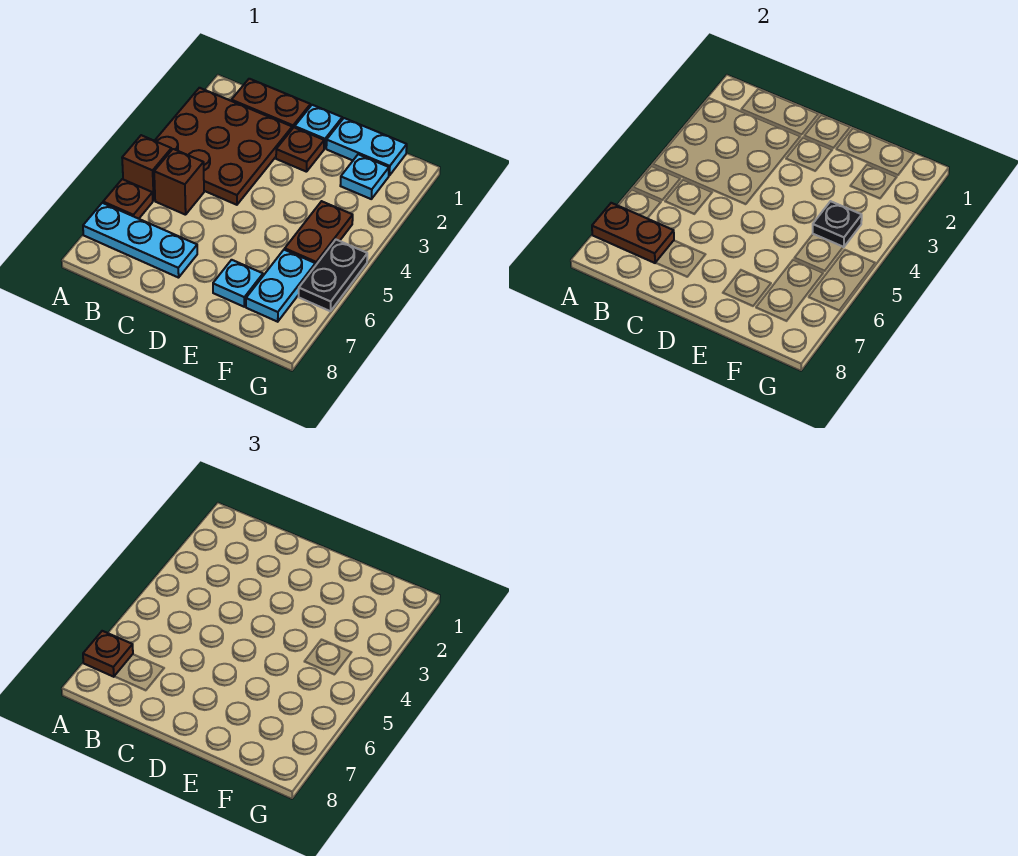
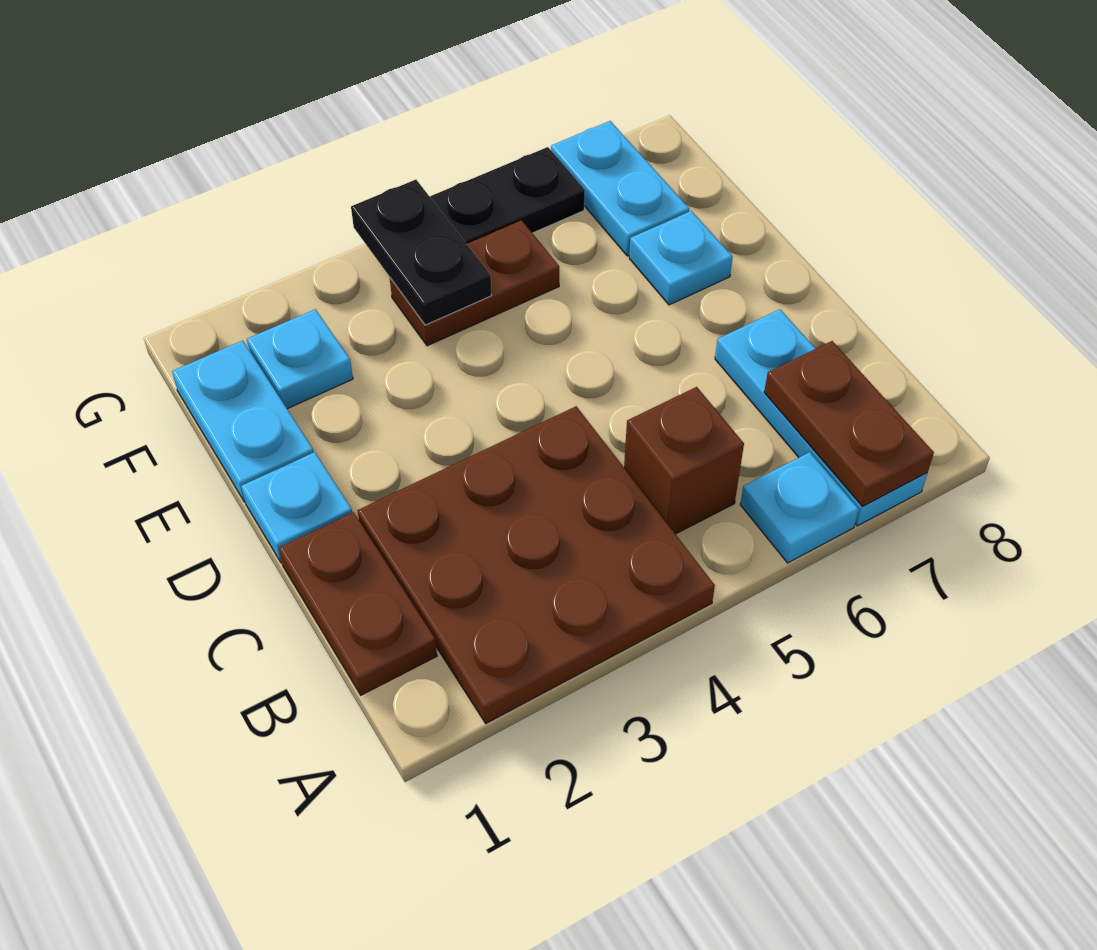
brown 1x1 brick [122,135,171,201] -> none
brown 1x1 plate [103,179,153,219] -> cyan 1x1 plate [740,452,859,563]
brown 1x1 plate [83,631,133,677] -> none
brown 1x1 plate [276,127,324,172] -> none
black 1x1 plate [813,201,862,247] -> black 1x2 plate [351,180,492,325]
cyan 1x2 plate [246,250,315,322] -> cyan 1x2 plate turned to [551,121,689,256]

